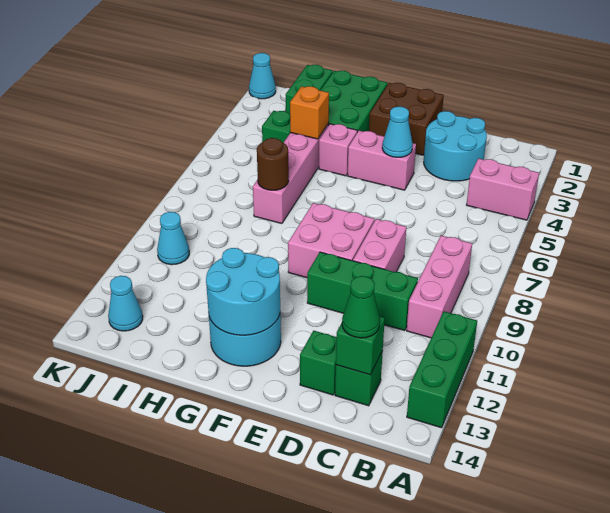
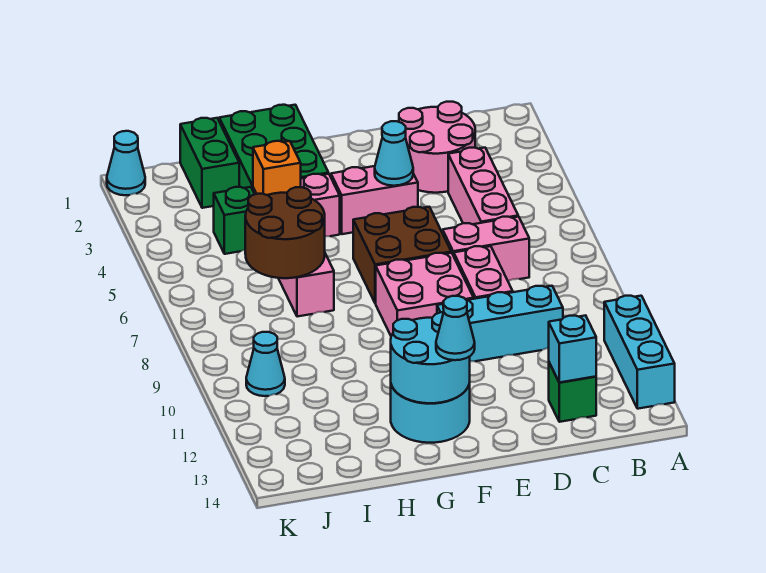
pink 1x2 brick [467,158,539,220] -> pink 1x2 brick moved to [443,217,529,281]
green 1x3 brick [407,311,477,428] -> cyan 1x3 brick [604,296,675,409]
pink 1x3 brick [407,235,472,338] -> pink 1x3 brick moved to [448,148,518,224]
cyan 2x2 round brick [424,111,487,181] -> pink 2x2 round brick [399,102,475,193]
green 1x3 brick [307,252,418,331] -> cyan 1x3 brick [437,286,563,361]
green 1x1 brick [336,316,385,375] -> cyan 1x1 brick [549,315,596,382]
green 1x1 cone [342,276,380,338] -> none
green 1x1 brick [300,331,336,395] -> none
brown 2x2 brick [369,83,444,155] -> brown 2x2 brick moved to [353,207,451,303]
brown 1x1 round brick [257,138,289,190] -> brown 2x2 round brick [245,187,325,278]
cyan 1x1 cone [108,276,143,331] -> cyan 1x1 cone moved to [436,296,475,360]

